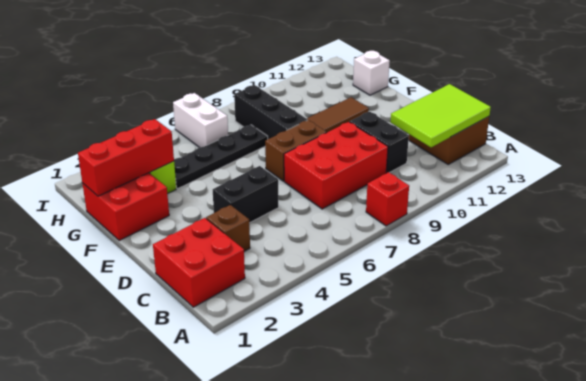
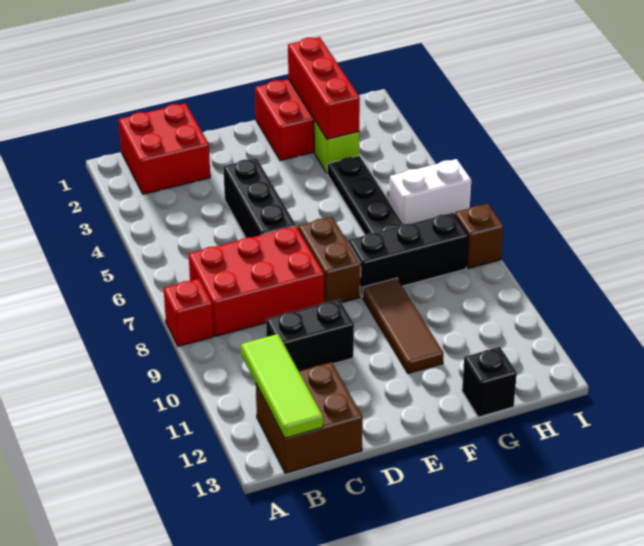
lime 2x3 tile [390,84,491,147] -> lime 1x3 tile [241,334,323,438]
brown 1x1 brick [206,205,250,251] -> brown 1x1 brick moved to [455,204,504,269]
red 2x3 brick [284,122,388,209] -> red 2x3 brick turned to [189,226,324,336]
black 1x2 brick [213,166,279,223] -> black 1x3 brick [223,158,296,238]
white 1x1 brick [353,51,390,95] -> black 1x1 brick [462,347,517,417]

